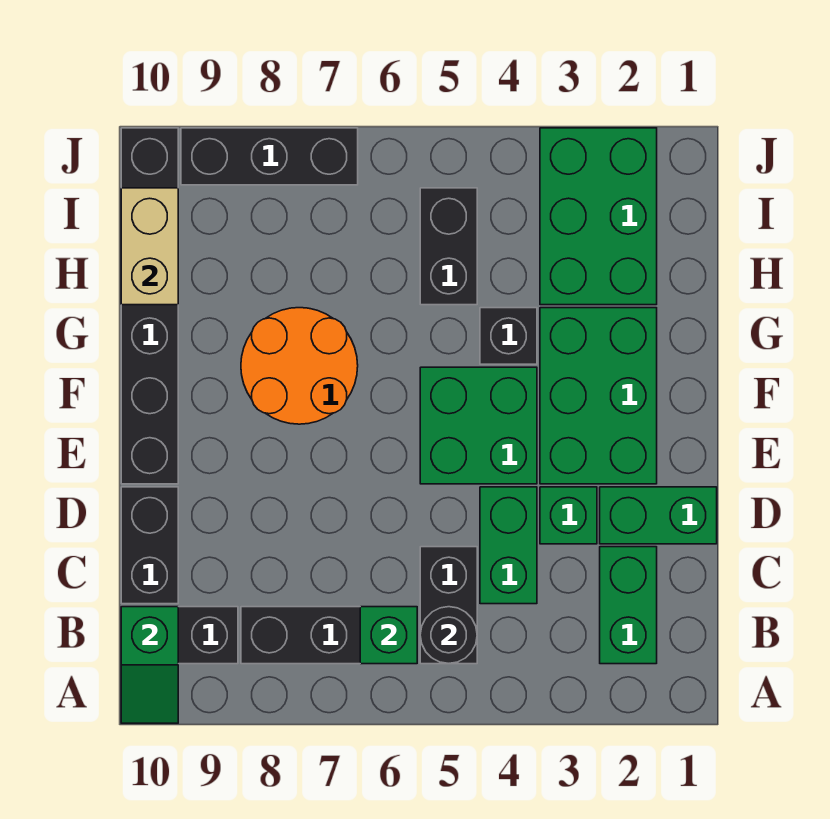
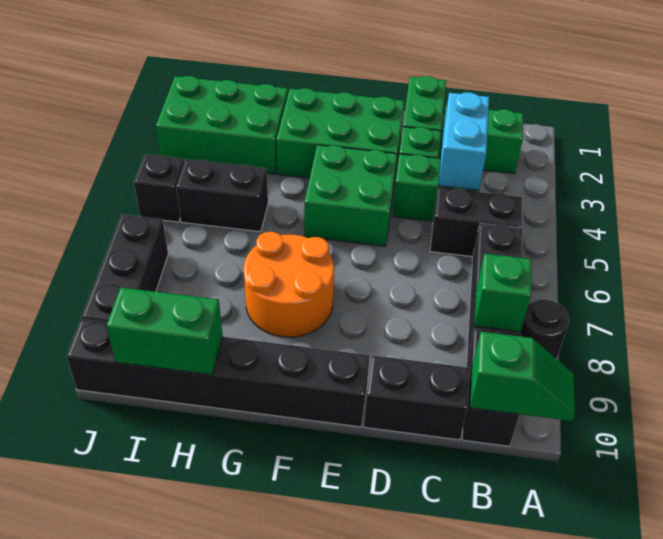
black 1x1 round brick [420,607,477,664] -> black 1x1 round brick moved to [520,299,569,359]
green 1x1 brick [360,607,417,664] -> green 1x1 brick moved to [474,254,531,332]
none -> cyan 1x2 brick [438,92,489,190]
black 1x1 brick [480,308,537,364] -> black 1x1 brick moved to [134,155,184,222]
tan 1x2 brick [121,188,178,305] -> green 1x2 brick [106,287,223,375]

